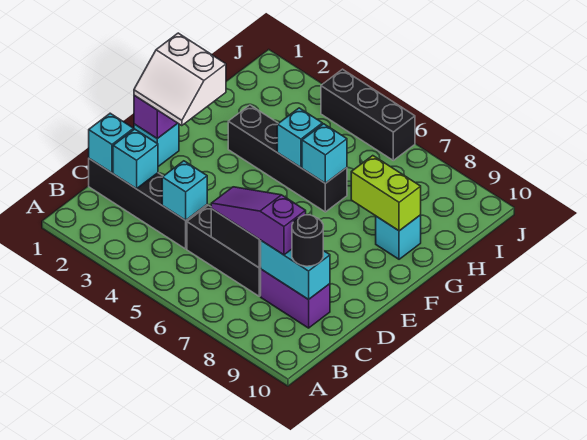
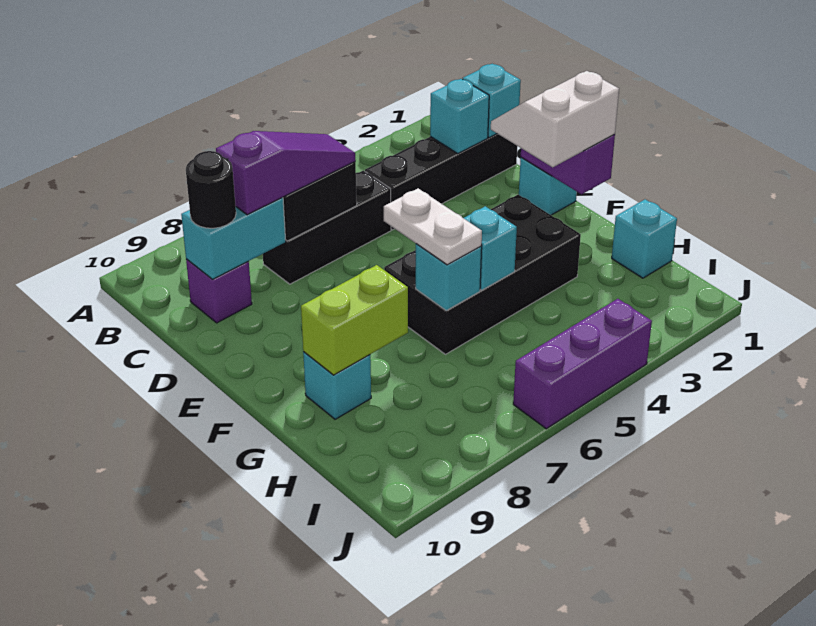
cyan 1x1 brick [162,161,207,220] -> cyan 1x1 brick moved to [612,199,677,278]
purple 1x2 brick [261,269,330,328] -> purple 1x1 brick [186,259,252,323]
none -> white 1x2 plate [384,188,482,265]
black 1x4 brick [228,105,347,212] -> black 2x4 brick [384,194,581,354]
black 1x3 brick [321,69,415,160] -> purple 1x3 brick [513,299,652,429]

